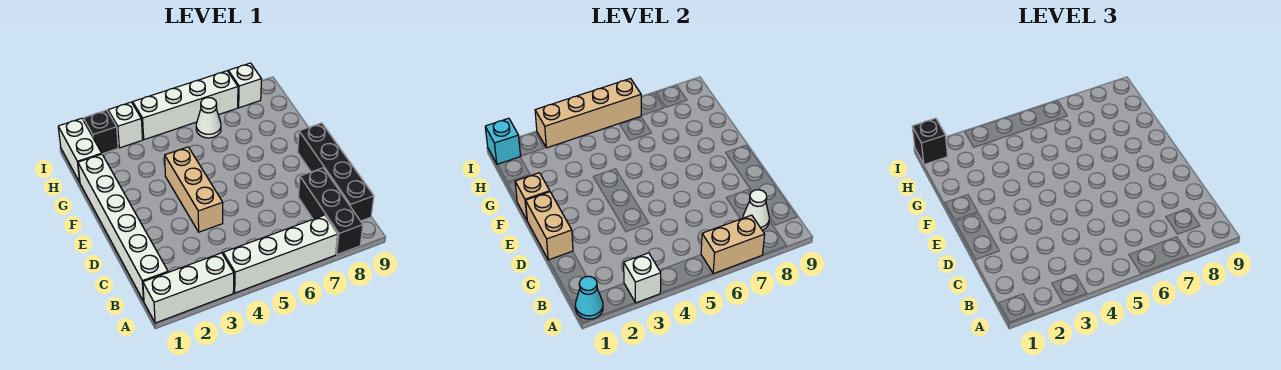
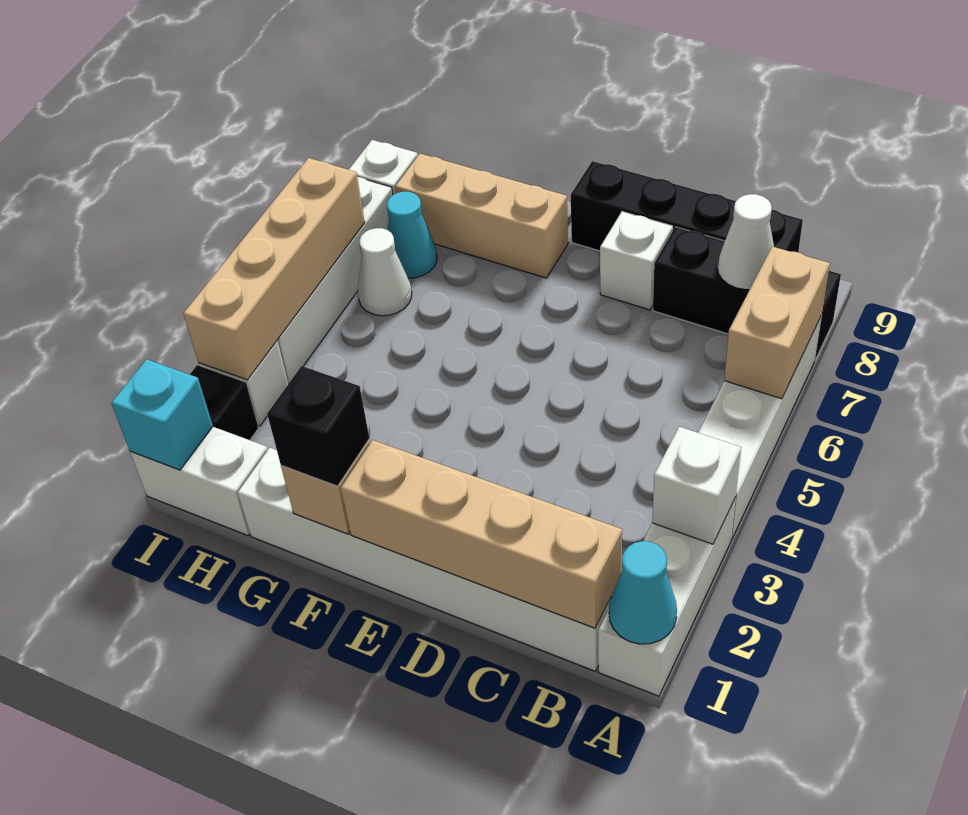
tan 1x2 brick [526,192,573,260] -> tan 1x4 brick [341,440,622,628]
tan 1x3 brick [165,147,223,232] -> tan 1x3 brick moved to [395,154,568,278]
none -> white 1x1 brick [600,212,673,310]
none -> cyan 1x1 cone [387,192,437,278]
black 1x1 brick [912,118,948,165] -> black 1x1 brick moved to [267,366,369,486]

